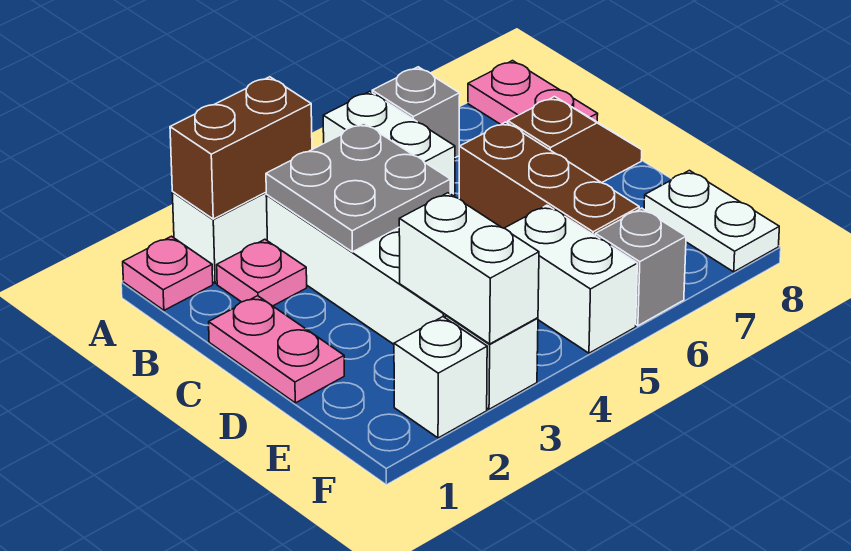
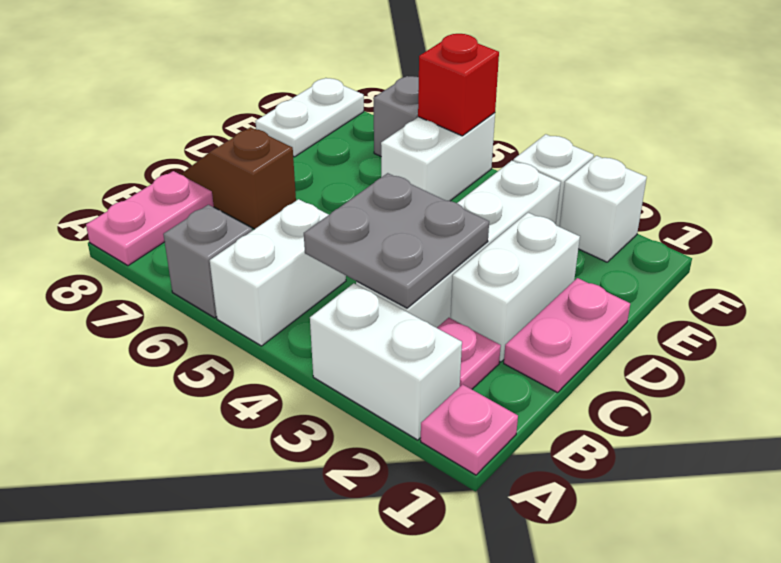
brown 1x2 brick [170,77,312,219] -> none
brown 1x3 brick [459,122,639,236] -> none
white 1x2 brick [399,193,539,344] -> white 1x2 brick moved to [451,213,580,362]
none -> red 1x1 brick [418,34,499,136]

